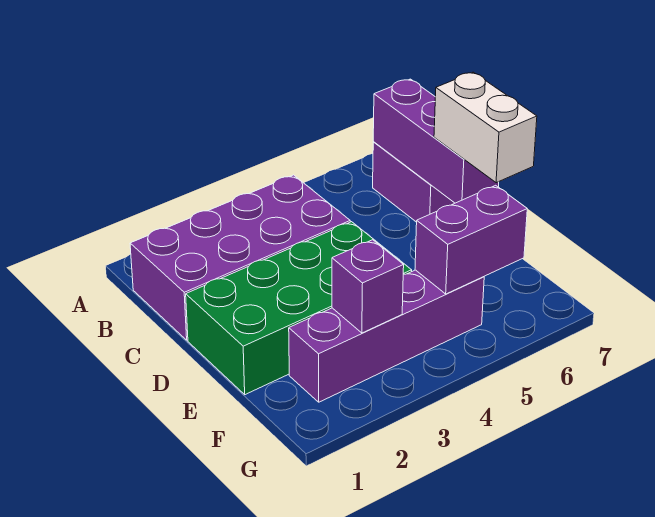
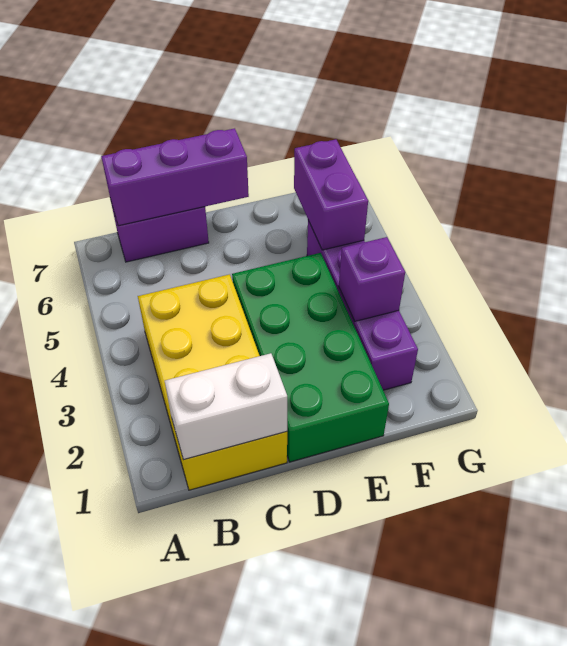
purple 2x4 brick [130,175,350,340] -> yellow 2x4 brick [138,274,287,490]
white 1x2 brick [434,72,537,183] -> white 1x2 brick moved to [165,353,287,460]

